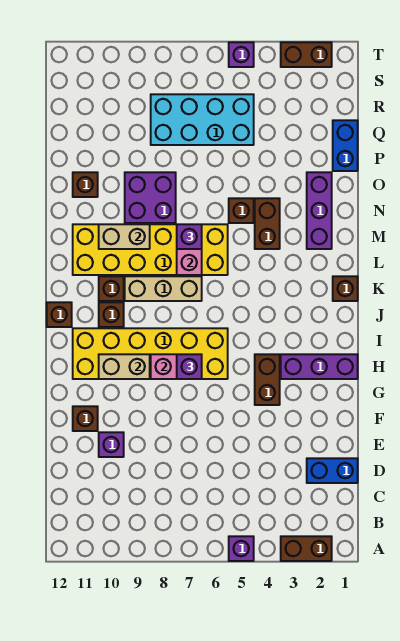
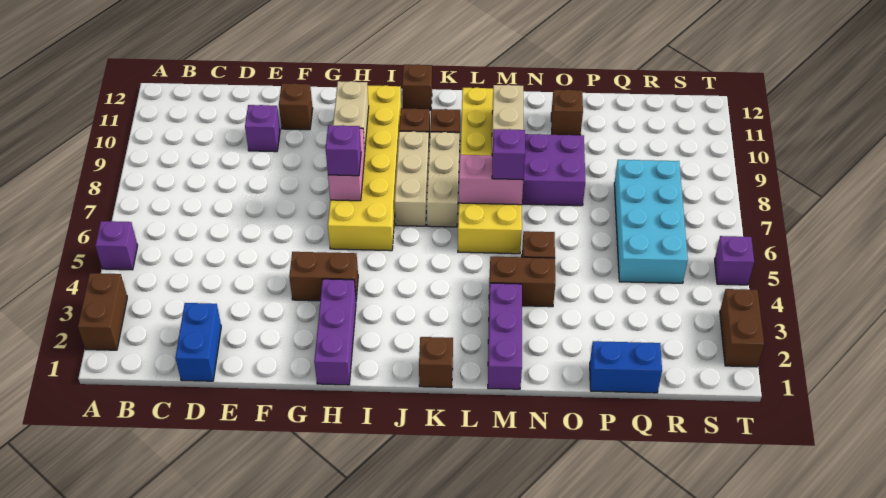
none -> tan 1x3 brick [395,131,429,226]
purple 1x3 brick [307,172,332,249] -> purple 1x3 brick turned to [488,283,522,389]

